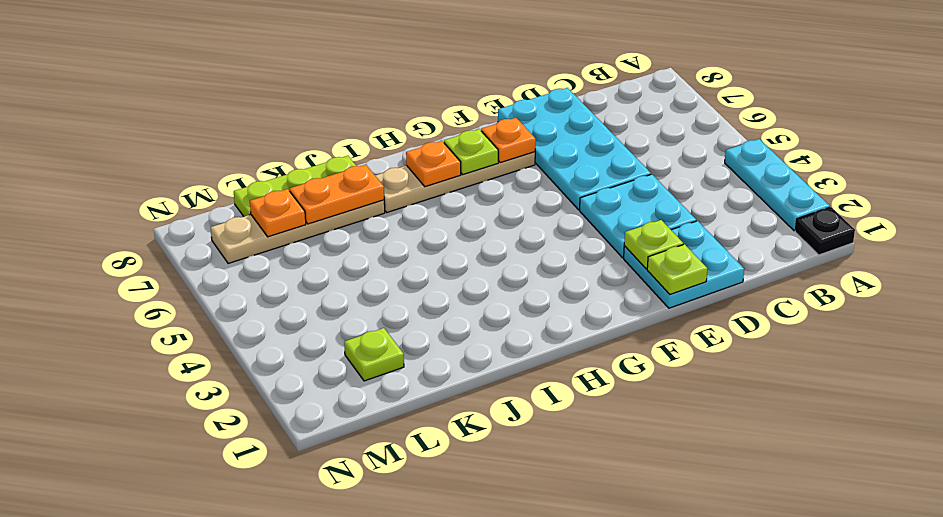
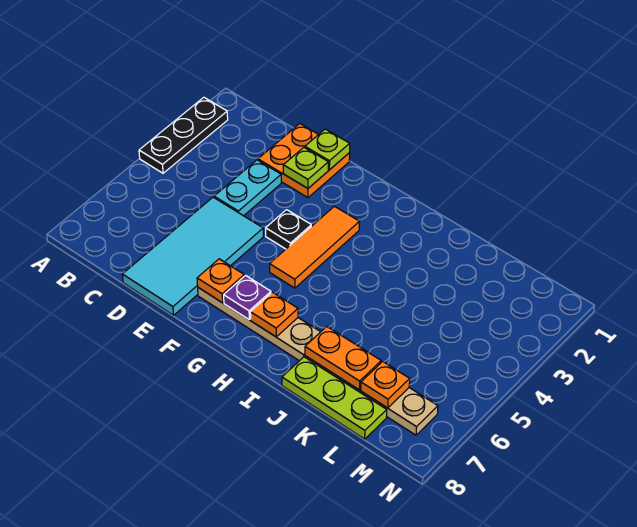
black 1x1 plate [795,207,855,255] -> black 1x1 plate moved to [266,210,311,249]
cyan 1x3 plate [725,139,830,231] -> black 1x3 plate [139,97,228,173]
cyan 2x2 plate [624,221,744,308] -> orange 2x2 plate [258,124,350,198]
cyan 2x2 plate [580,174,696,258] -> cyan 1x2 plate [214,160,281,216]
cyan 2x4 plate [498,88,651,210] -> cyan 2x4 tile [122,197,263,315]
none -> orange 1x3 tile [270,206,359,288]
lime 1x1 plate [444,129,498,174] -> purple 1x1 plate [224,276,271,319]
lime 1x1 plate [344,328,404,381] -> none

